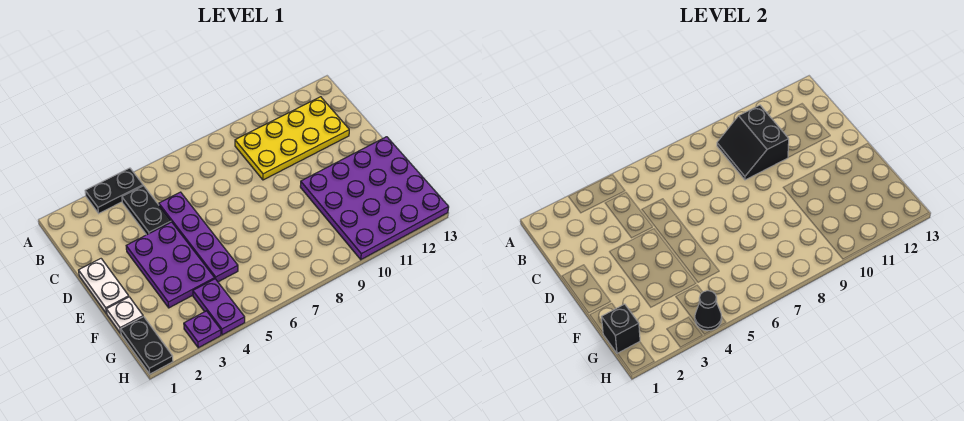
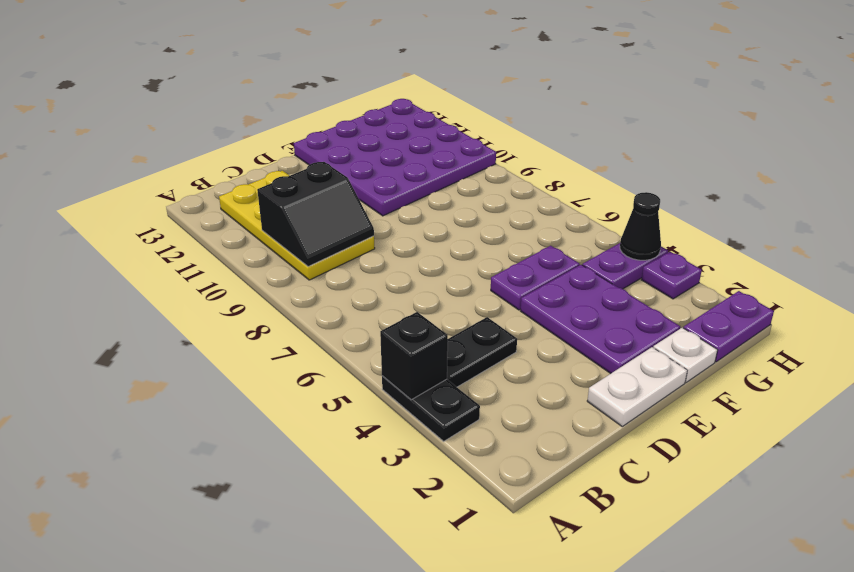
purple 1x4 plate [159,192,238,282] -> purple 1x2 plate [491,246,580,310]
purple 2x3 plate [126,222,215,308] -> purple 2x3 plate turned to [521,265,680,373]
black 1x2 plate [121,317,173,374] -> purple 1x2 plate [683,291,774,362]
black 1x1 brick [602,304,640,354] -> black 1x1 brick moved to [380,312,448,400]

